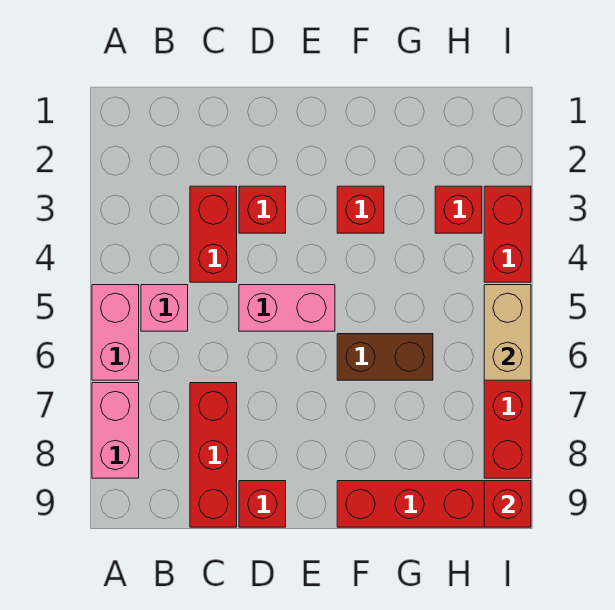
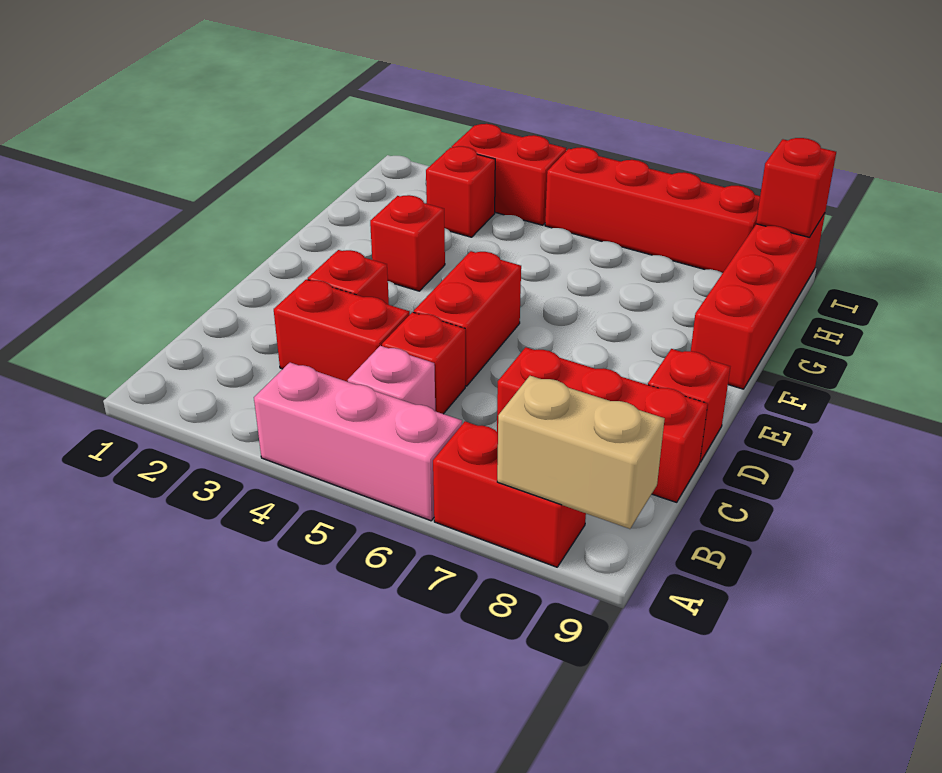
pink 1x2 brick [92,285,139,380] -> pink 1x3 brick [254,363,462,521]
pink 1x2 brick [92,383,139,478] -> red 1x2 brick [433,421,586,567]
none -> red 1x1 brick [382,312,465,414]
pink 1x2 brick [239,285,335,331] -> red 1x2 brick [414,251,521,386]
brown 1x2 brick [337,334,433,380] -> none
tan 1x2 brick [484,285,531,380] -> tan 1x2 brick moved to [497,376,665,529]

